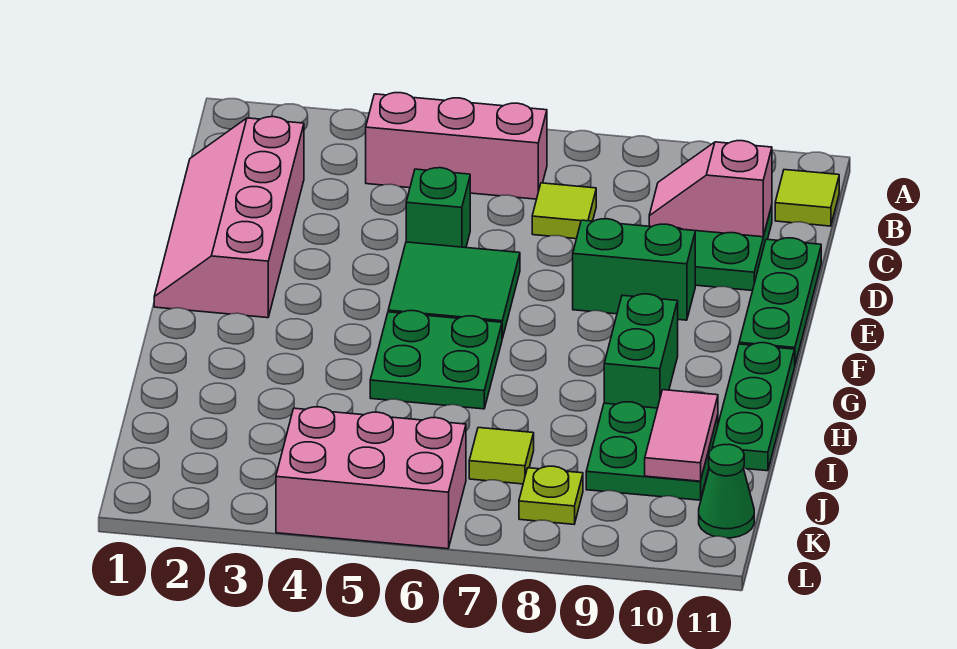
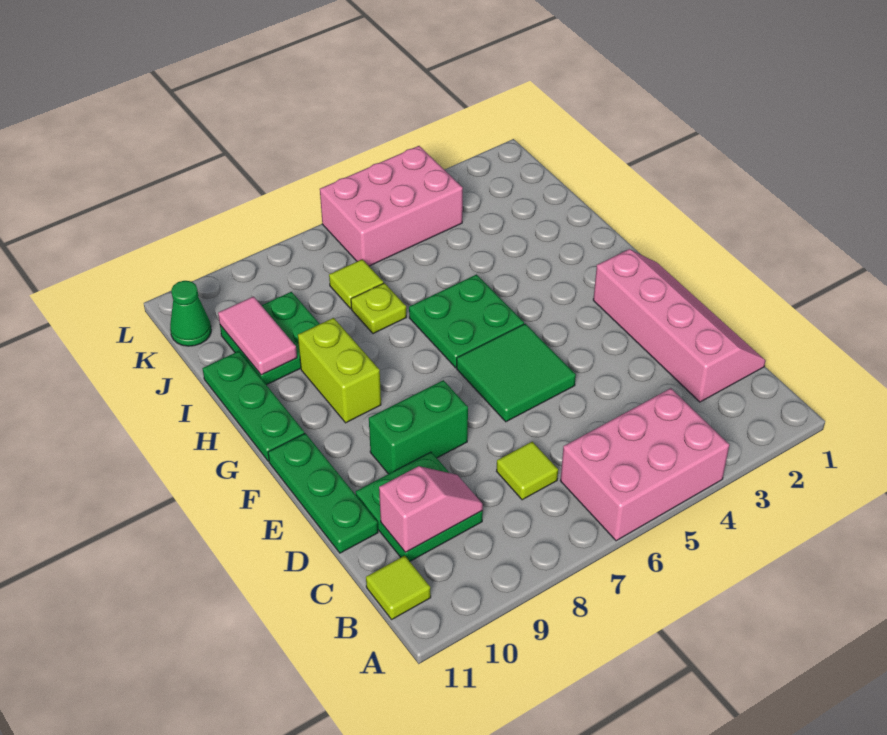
pink 1x3 brick [366,93,547,199] -> pink 2x3 brick [560,388,729,541]
green 1x1 brick [406,168,470,248] -> none
green 1x2 brick [604,294,678,408] -> lime 1x2 brick [298,318,381,423]
lime 1x1 plate [519,466,583,524] -> lime 1x1 plate moved to [351,283,407,334]

